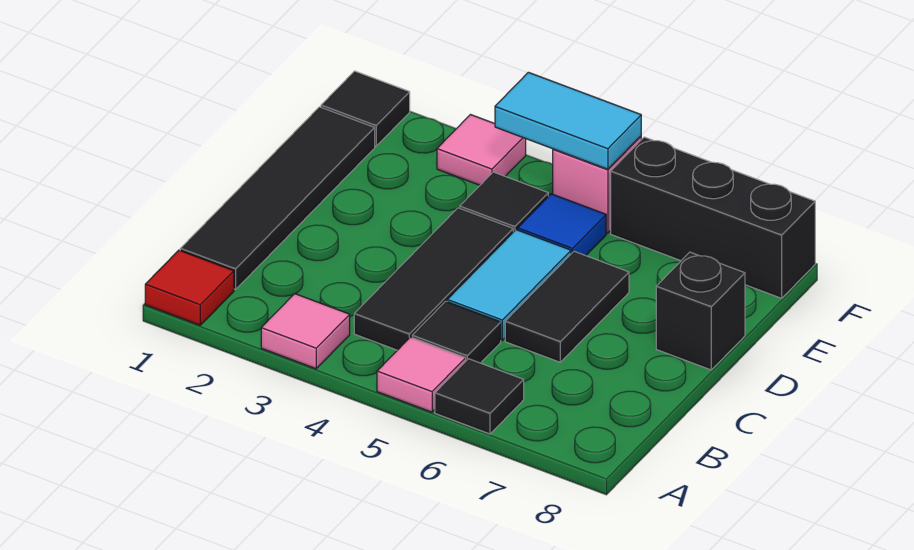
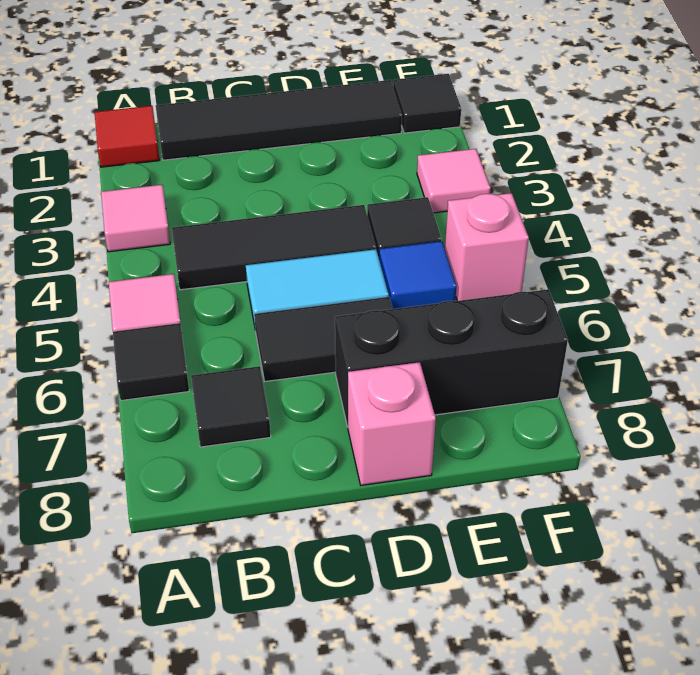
black 1x1 tile [412,301,501,363] -> black 1x1 tile moved to [191,366,271,447]
black 1x1 brick [656,252,745,370] -> pink 1x1 brick [348,362,436,485]
cyan 1x2 tile [495,72,641,169] -> none
black 1x3 brick [611,137,815,298] -> black 1x3 brick turned to [335,289,568,427]

